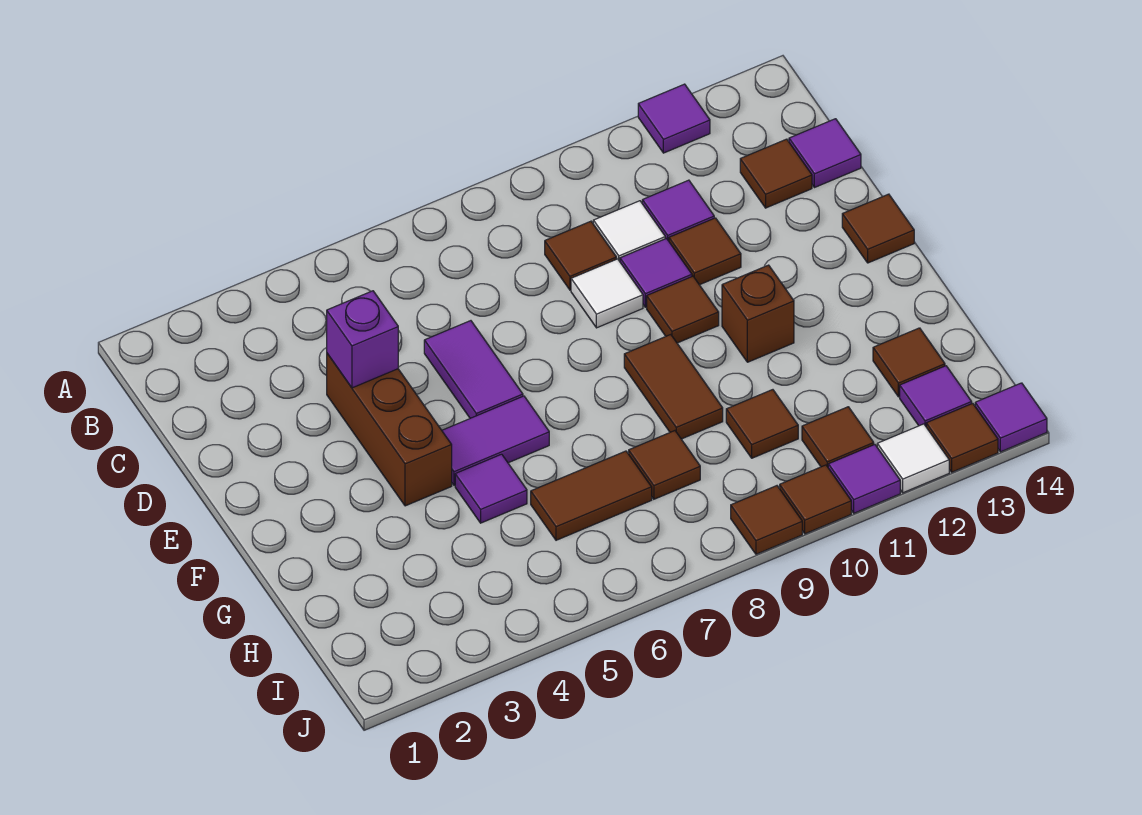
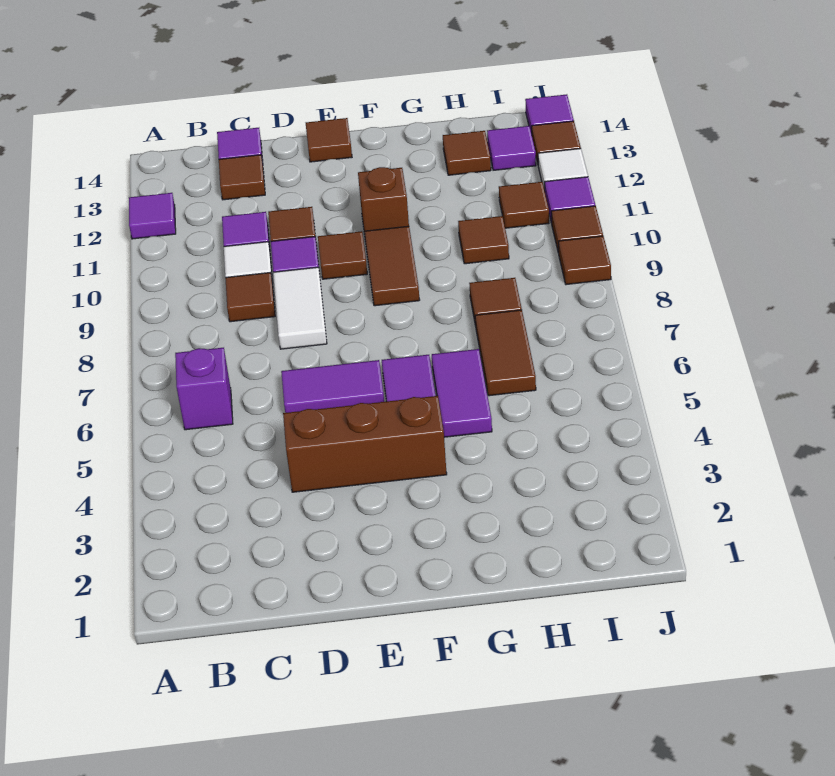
purple 1x1 brick [327,291,398,388] -> purple 1x1 brick moved to [175,348,233,430]
white 1x1 tile [571,259,643,328] -> white 1x2 tile [273,267,327,349]
brown 1x2 tile [624,335,723,439] -> brown 1x2 tile turned to [365,226,420,306]
purple 1x1 tile [455,454,527,523] -> purple 1x2 tile [432,349,492,437]

